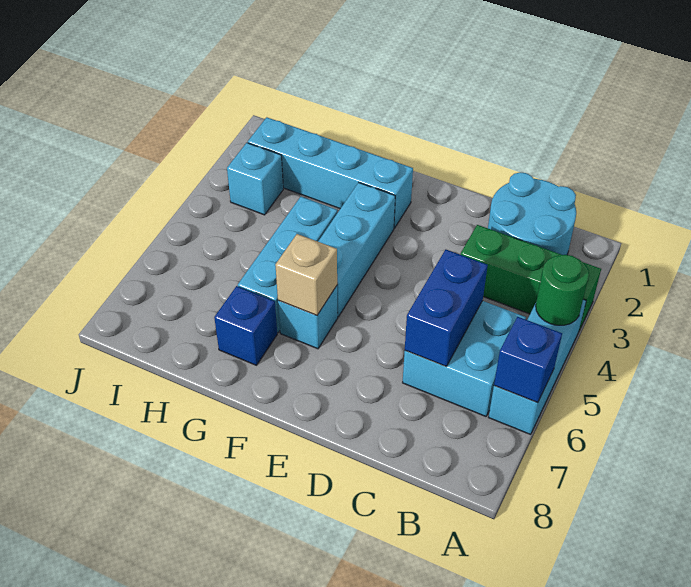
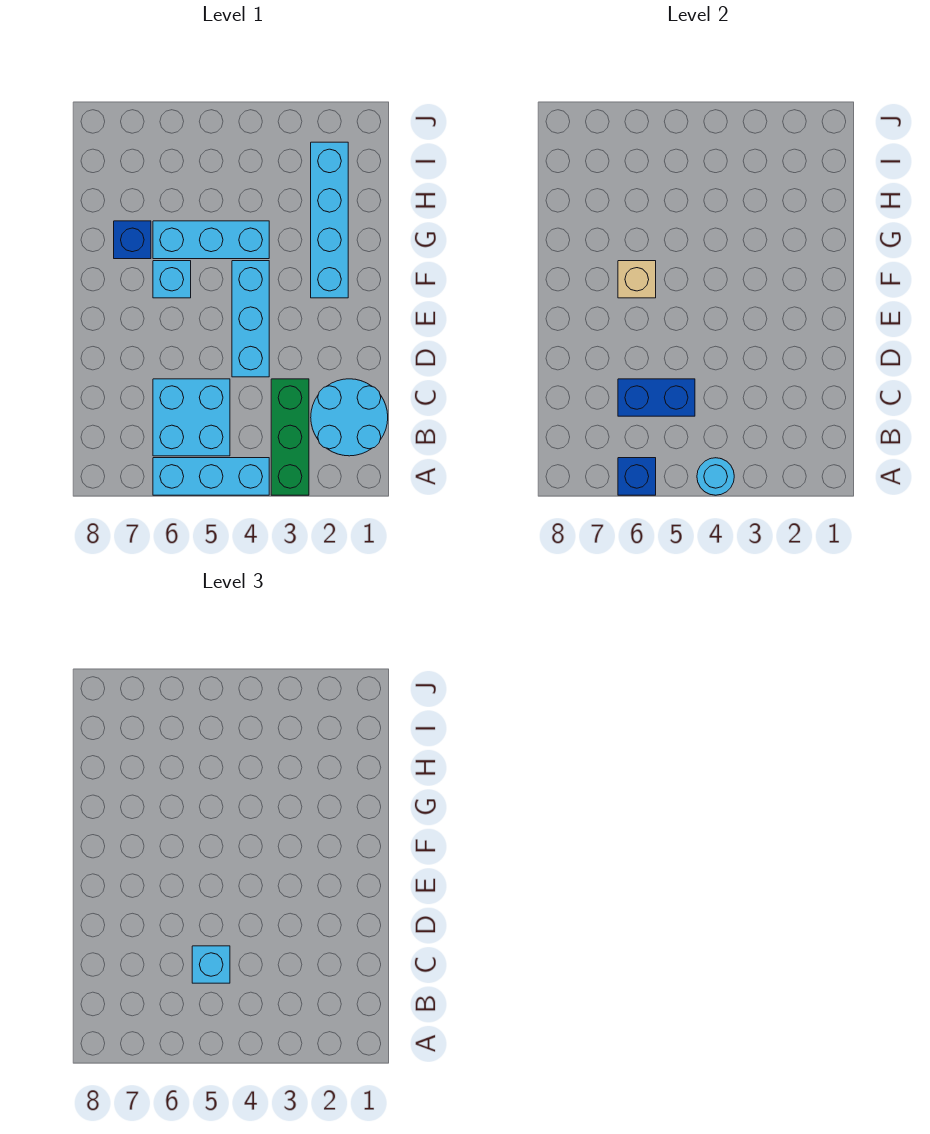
green 1x1 round brick [536,255,589,325] -> cyan 1x1 round brick [697,458,734,495]
cyan 1x3 brick [318,183,395,317] -> cyan 1x3 brick turned to [232,261,269,377]
cyan 1x1 brick [227,143,283,215] -> cyan 1x1 brick moved to [192,946,230,983]

